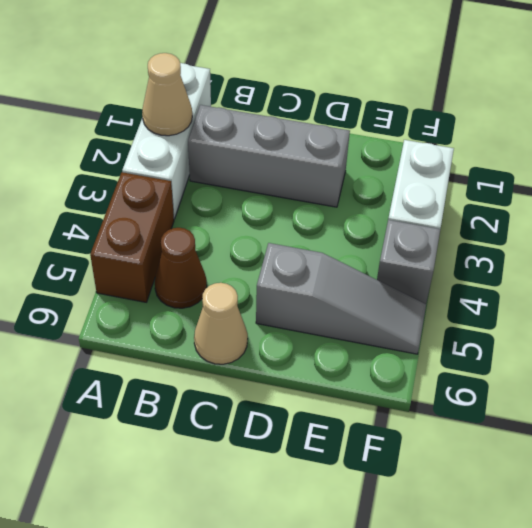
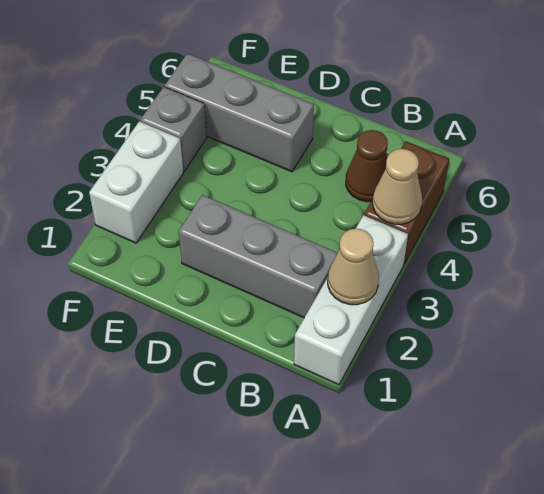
tan 1x1 cone [194,283,248,364] -> tan 1x1 cone moved to [373,149,422,224]
grey 1x3 slope [256,243,426,354] -> grey 1x3 brick [165,54,314,172]

